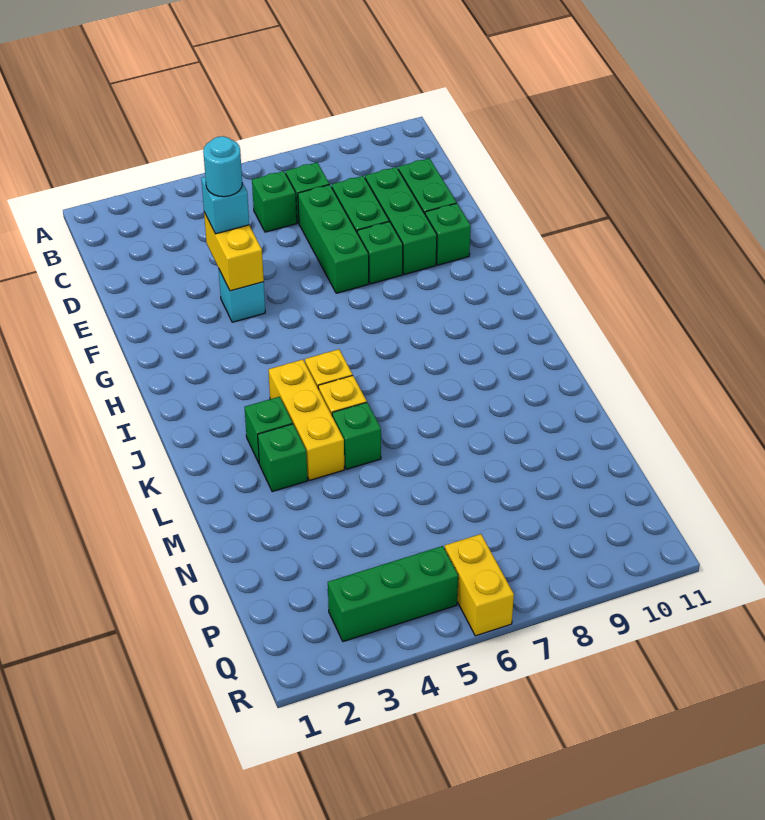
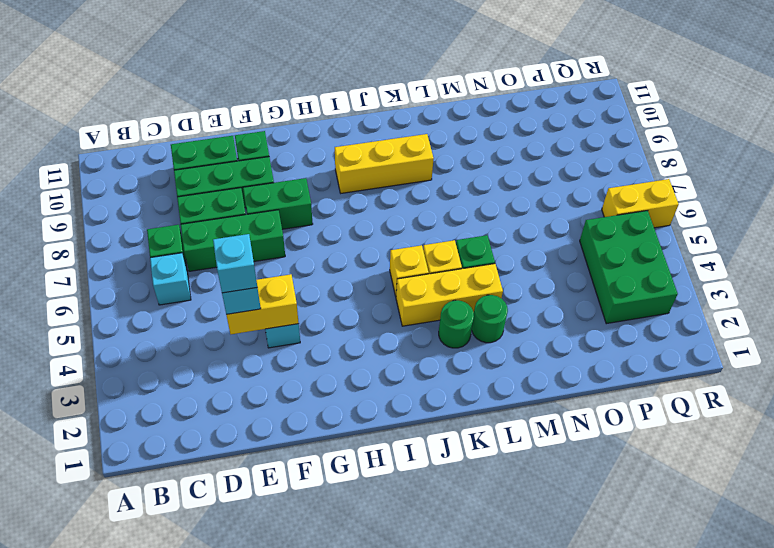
green 1x1 brick [252,171,297,232] -> cyan 1x1 brick [150,253,191,305]
cyan 1x1 round brick [203,136,242,197] -> cyan 1x1 brick [213,234,257,293]
green 1x1 brick [357,221,403,284] -> green 1x2 brick [243,178,313,229]
none -> yellow 1x3 brick [335,134,434,193]
green 1x1 brick [244,397,293,463] -> green 1x1 round brick [439,300,474,348]
green 1x1 brick [258,424,307,492] -> green 1x1 round brick [472,295,508,343]
green 1x3 brick [328,546,458,642] -> green 2x3 brick [580,211,678,324]

